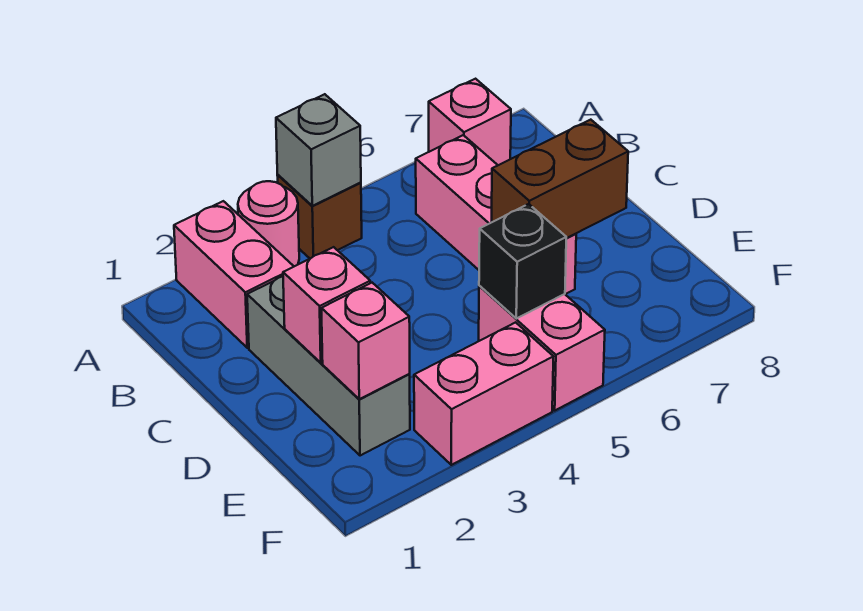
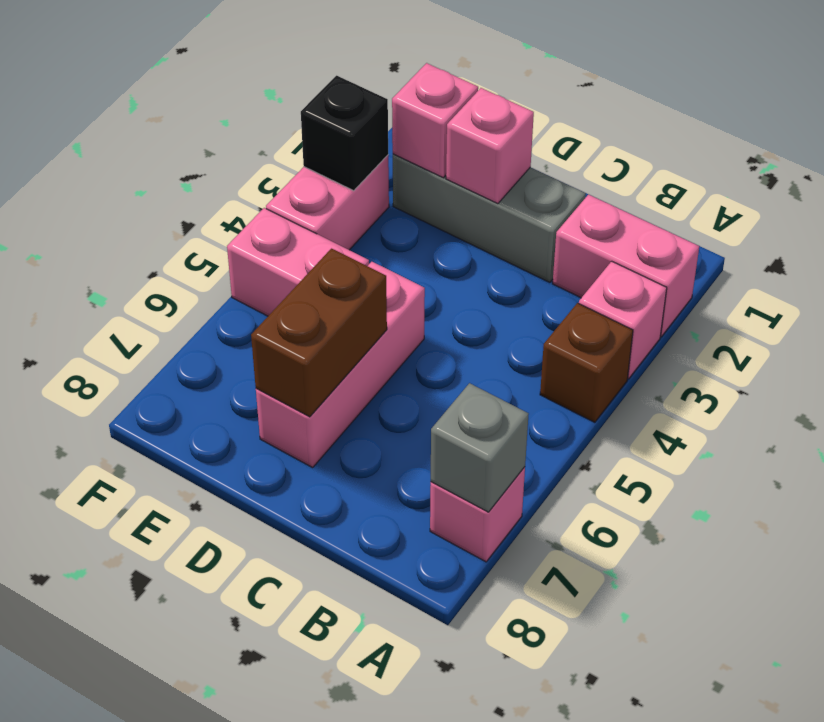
pink 1x1 round brick [238,181,299,266] -> pink 1x1 brick [579,261,667,379]
grey 1x1 brick [276,94,361,206] -> grey 1x1 brick moved to [431,383,529,512]
pink 1x3 brick [416,135,576,294] -> pink 1x3 brick turned to [256,262,425,468]
black 1x1 brick [479,204,566,319] -> black 1x1 brick moved to [301,76,388,191]

